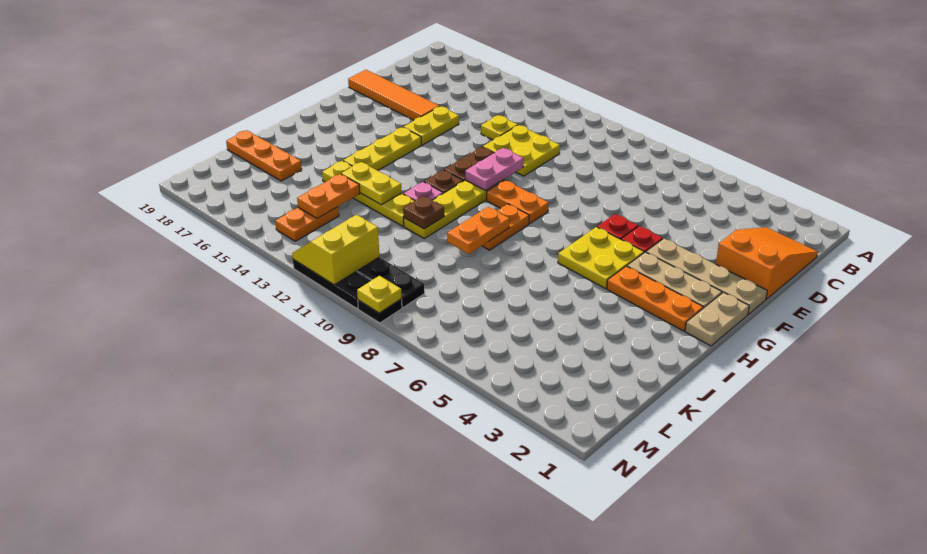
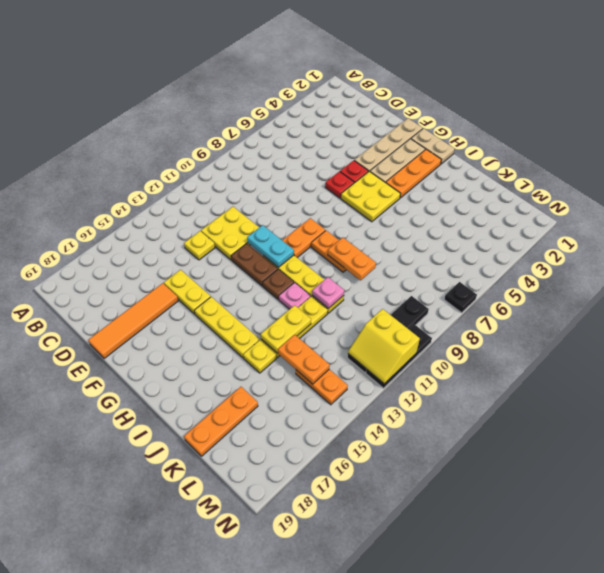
orange 2x3 slope [716,227,818,299] -> none
pink 1x2 plate [465,148,524,190] -> cyan 1x2 plate [247,225,294,268]
brown 1x1 plate [403,196,444,229] -> pink 1x1 plate [312,277,344,309]
black 1x1 plate [358,299,402,323] -> black 1x1 plate moved to [444,282,477,313]
yellow 1x1 plate [357,276,402,313] -> none

